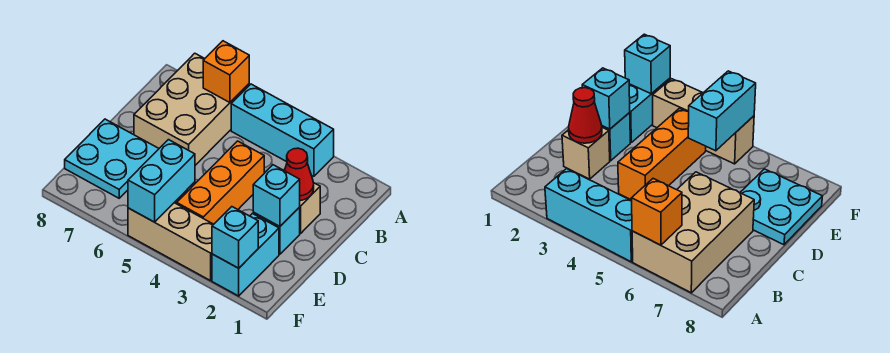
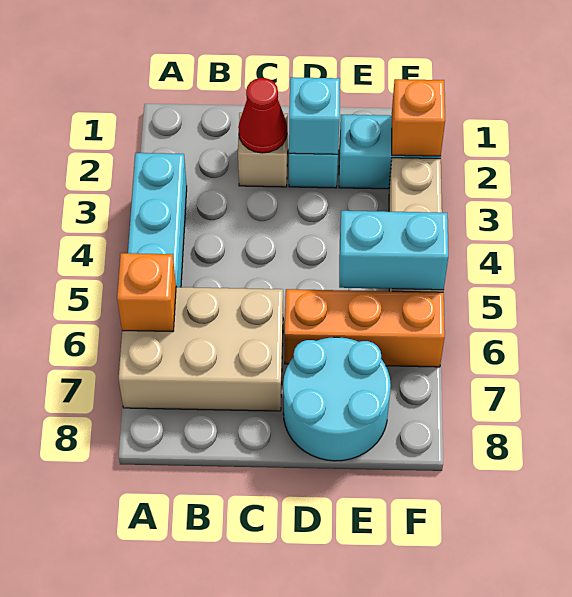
orange 1x3 brick [177,141,264,224] -> orange 1x3 brick moved to [285,289,445,367]
cyan 2x2 plate [65,119,159,198] -> cyan 2x2 round brick [283,337,391,461]
cyan 1x1 brick [212,207,258,268] -> orange 1x1 brick [392,79,445,156]

